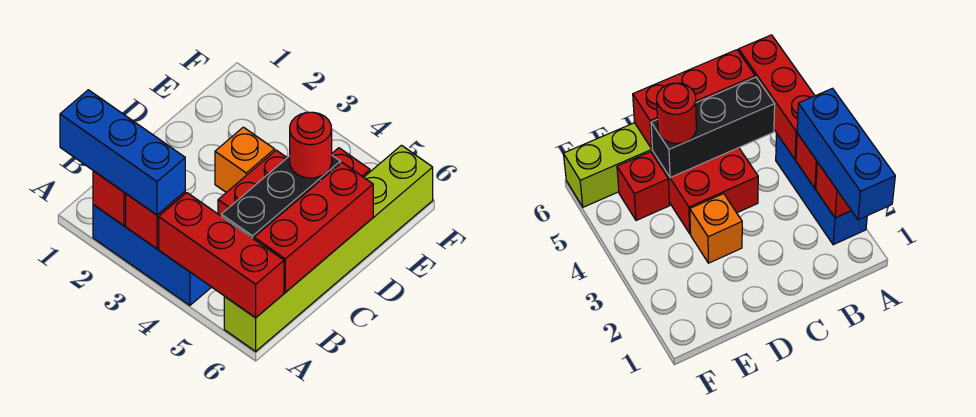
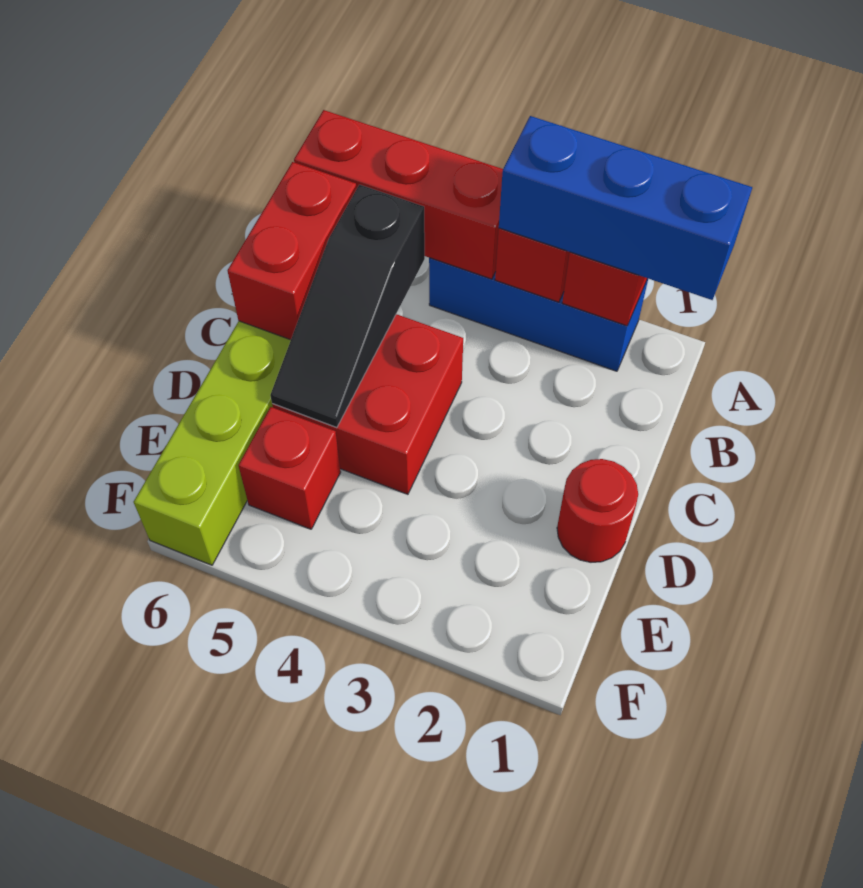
black 1x3 brick [221,156,340,239] -> black 1x3 slope [270,185,425,428]
red 1x3 brick [254,163,373,292] -> red 1x2 brick [228,162,356,340]
orange 1x1 brick [215,127,275,192] -> none
red 1x1 round brick [290,112,332,178] -> red 1x1 round brick moved to [557,459,638,562]

